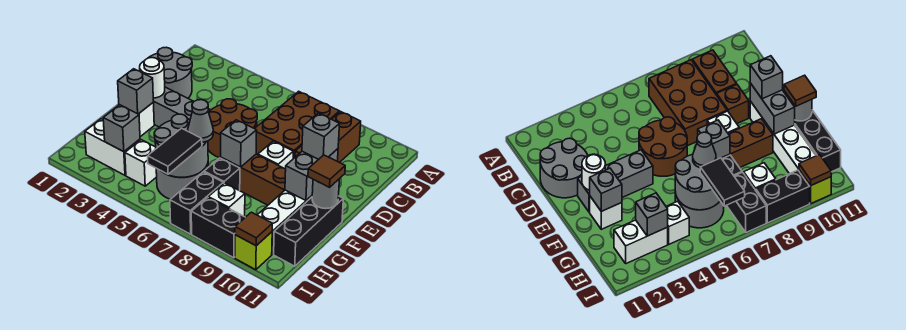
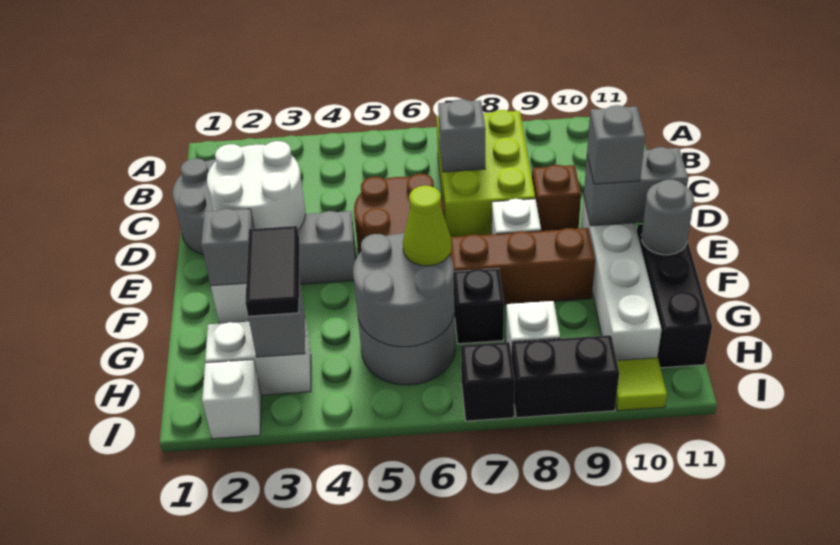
brown 2x3 brick [255,91,339,159] -> lime 2x3 brick [437,110,535,237]
brown 1x2 brick [332,112,361,163] -> none
white 1x1 round brick [140,58,165,98] -> white 2x2 round brick [207,141,306,230]
grey 1x2 brick [285,149,338,200] -> grey 1x2 brick turned to [584,147,688,226]
grey 1x1 brick [221,120,257,167] -> grey 1x1 brick moved to [438,99,485,172]
brown 1x1 tile [308,155,345,187] -> none
grey 1x1 cone [188,100,213,142] -> lime 1x1 cone [403,186,451,266]
white 1x1 brick [125,140,157,186] -> white 1x1 brick moved to [202,360,262,439]
black 1x2 tile [148,128,202,174] -> black 1x2 tile moved to [245,226,299,316]
black 1x2 brick [170,172,223,234] -> black 1x1 brick [461,342,515,421]
lime 1x1 brick [235,232,272,270] -> lime 1x1 tile [616,358,667,411]
brown 1x1 tile [235,212,272,246] -> none

